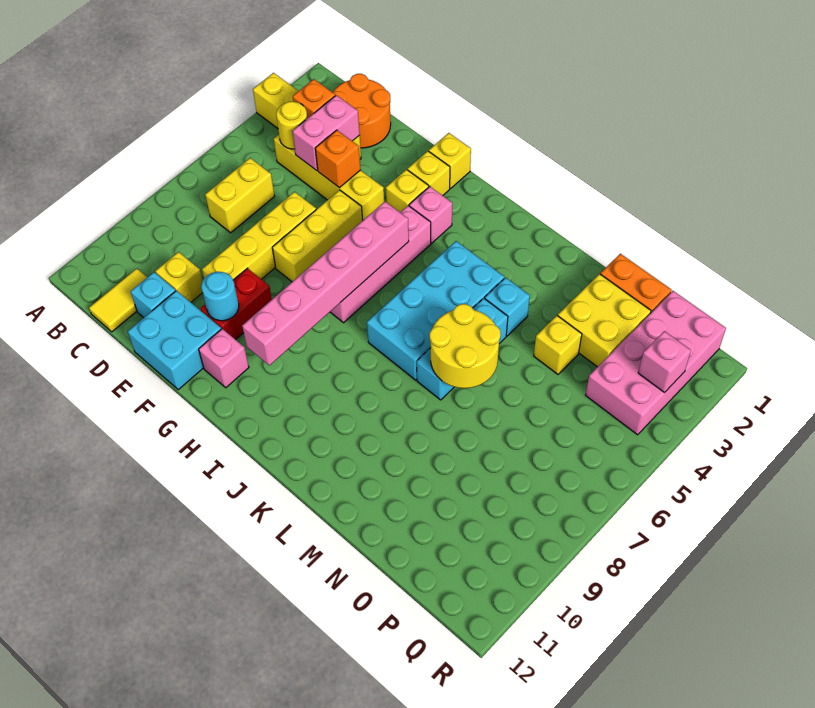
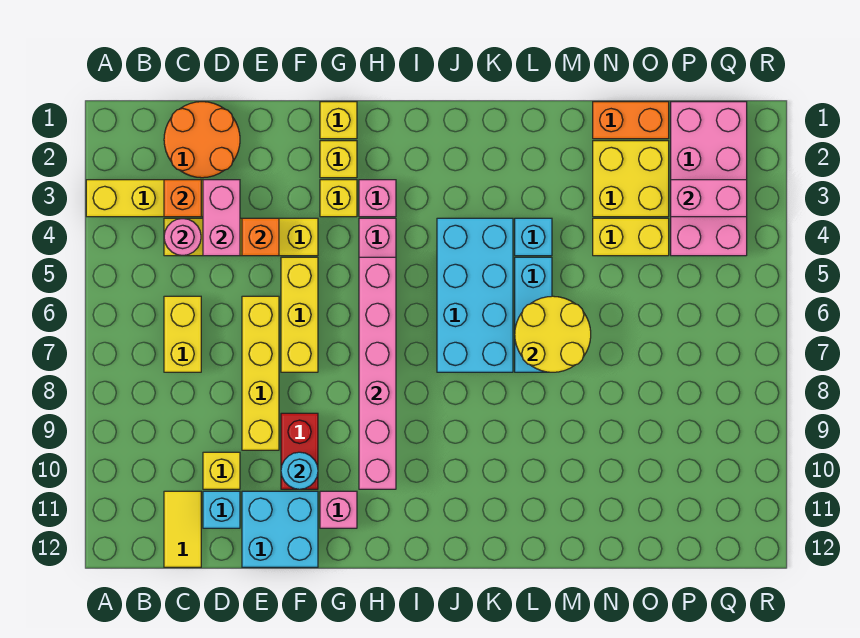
yellow 1x1 round brick [276,102,307,149] -> pink 1x1 round brick [164,218,201,256]
yellow 1x1 brick [534,316,582,374] -> yellow 1x2 brick [593,218,669,256]
pink 1x1 brick [638,331,691,392] -> pink 1x2 brick [671,180,747,217]

